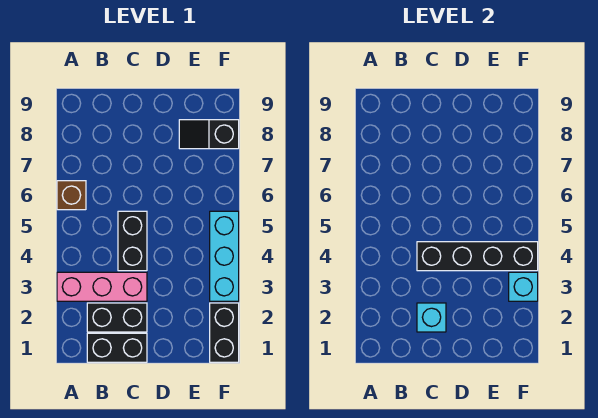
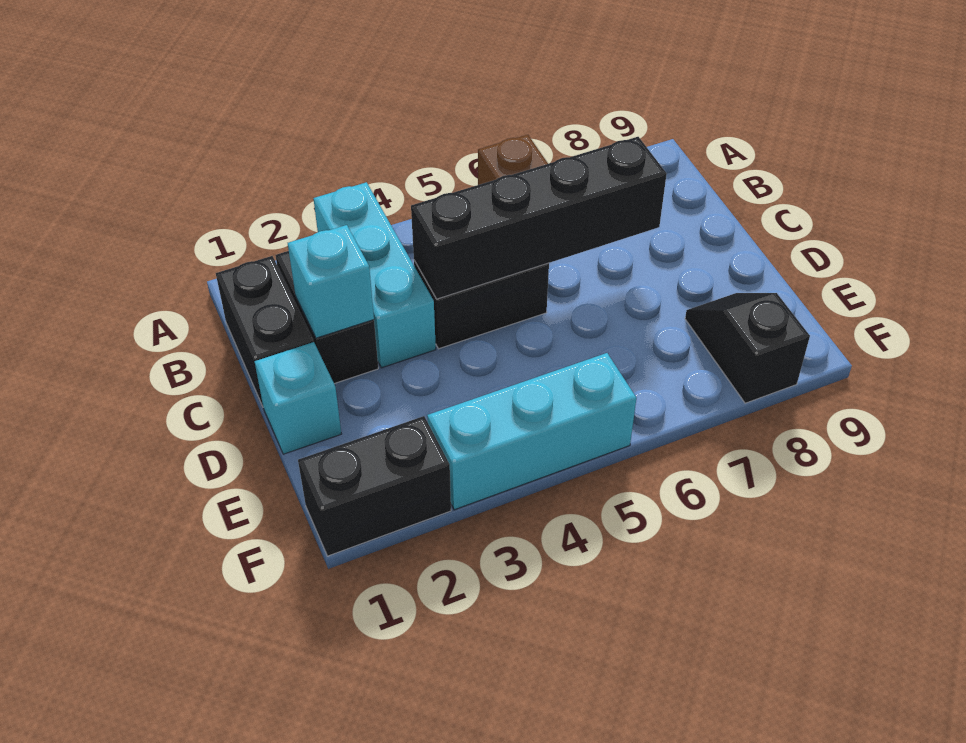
pink 1x3 brick [57,272,147,301] -> cyan 1x3 brick [313,182,436,368]
black 1x4 brick [417,242,538,271] -> black 1x4 brick turned to [411,137,667,299]
cyan 1x1 brick [509,272,538,301] -> cyan 1x1 brick moved to [255,342,341,454]

